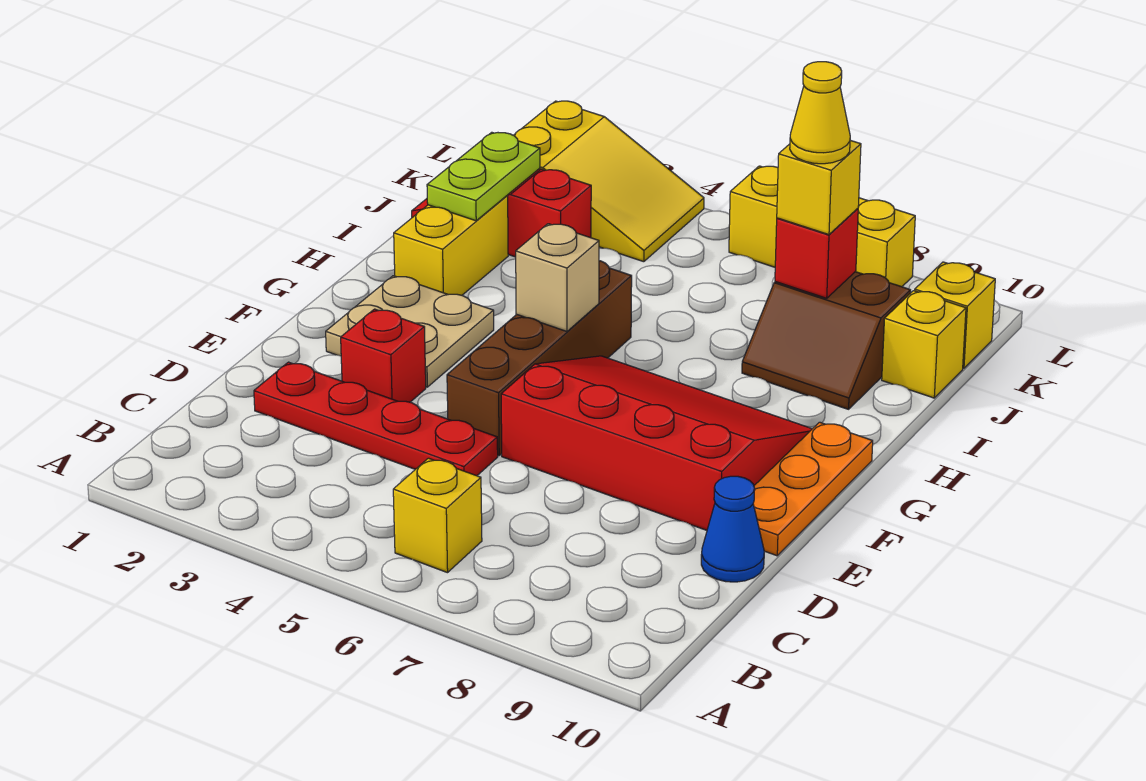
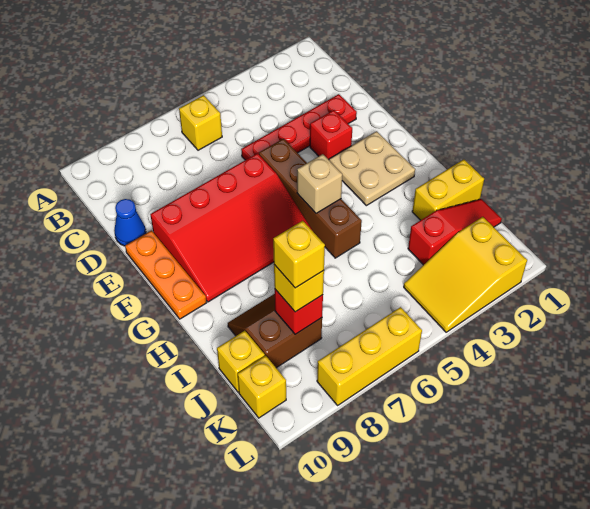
yellow 1x2 brick [394,196,508,295] -> yellow 1x2 brick turned to [412,160,484,220]
lime 1x2 plate [427,132,540,221] -> none
yellow 1x1 cone [790,62,850,164] -> yellow 1x1 brick [273,221,325,288]

